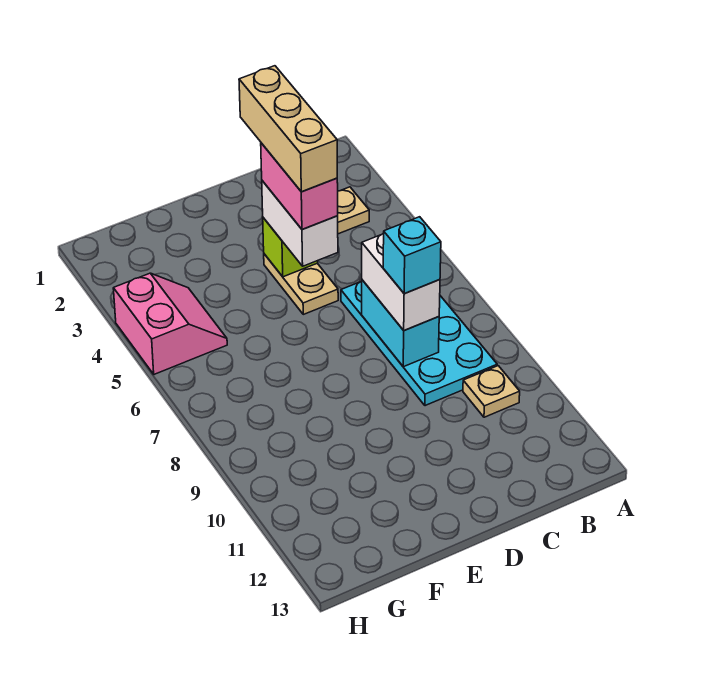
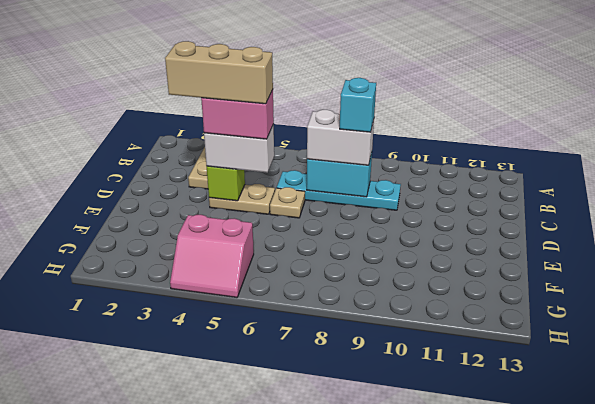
cyan 2x4 plate [341,281,497,406] -> cyan 1x4 plate [277,170,401,210]
tan 1x1 plate [463,366,520,417] -> tan 1x1 plate moved to [270,187,305,218]
pink 2x2 slope [113,273,227,374] -> pink 2x2 slope turned to [170,215,254,297]

